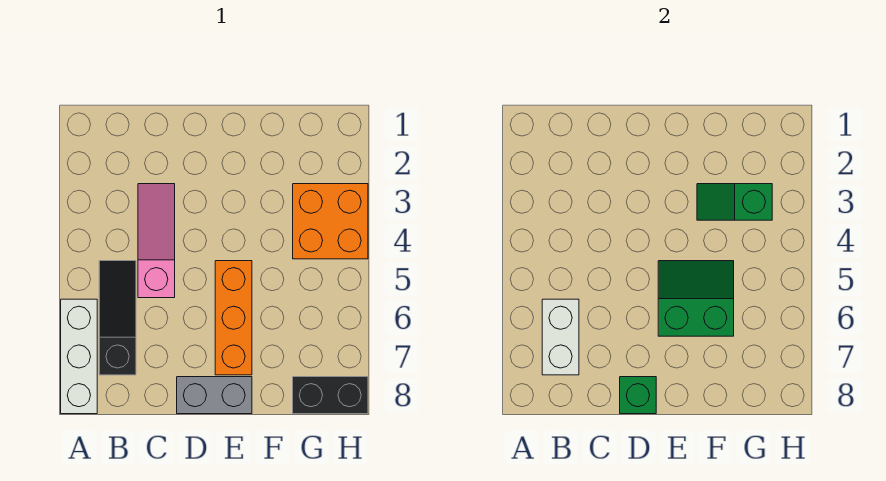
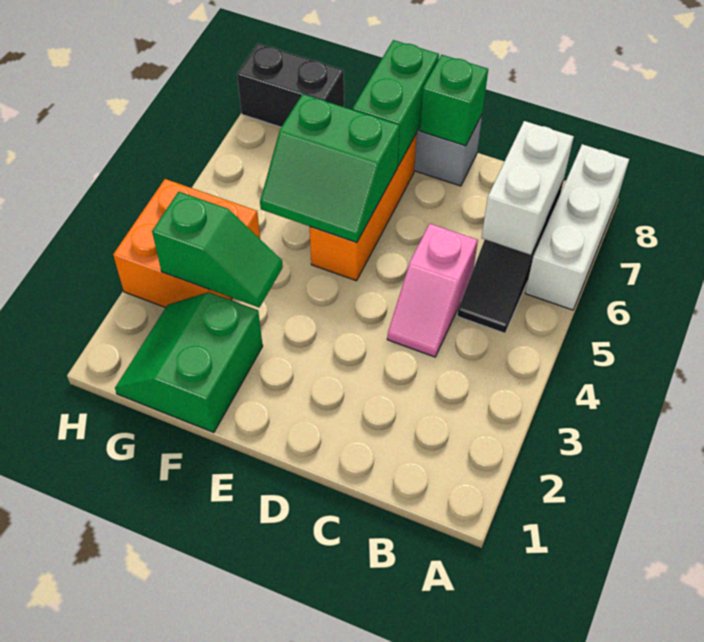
pink 1x3 slope [138,184,175,298] -> pink 1x2 slope [387,224,478,357]
none -> green 1x2 brick [353,40,439,166]
none -> green 2x2 slope [115,292,263,433]

